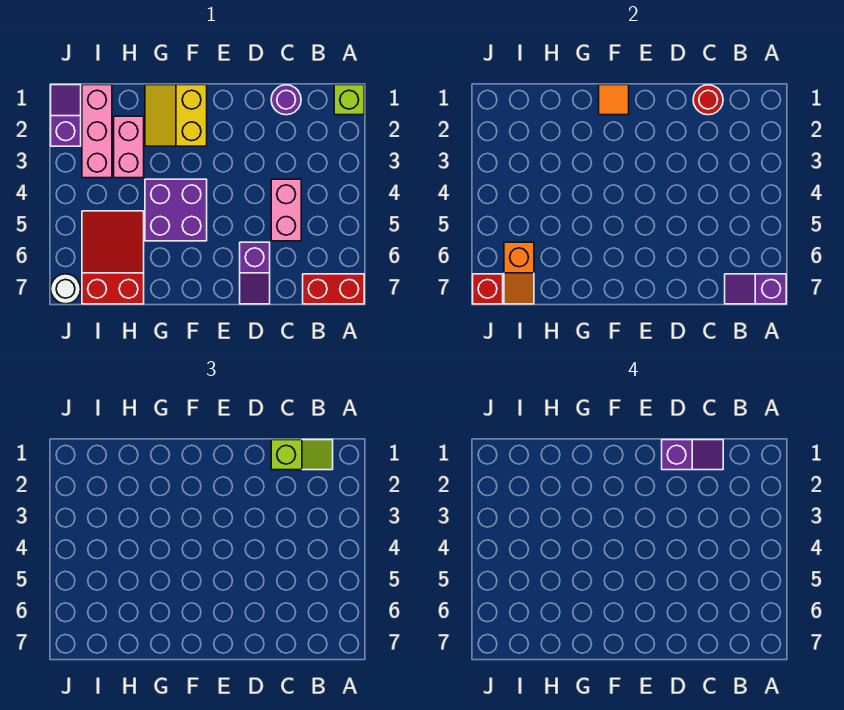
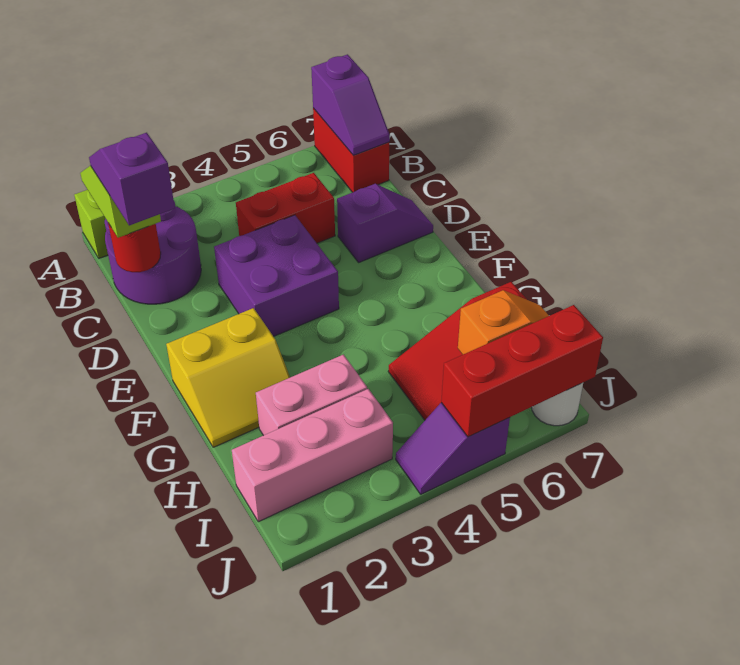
purple 1x1 round brick [271,85,301,115] -> purple 2x2 round brick [105,201,201,304]
pink 1x2 brick [271,179,301,241] -> red 1x2 brick [236,173,335,243]
orange 1x1 tile [599,85,629,115] -> none
purple 2x2 brick [145,179,207,241] -> purple 2x2 brick moved to [214,215,339,337]
purple 1x2 slope [51,85,81,146] -> purple 1x2 slope moved to [396,403,510,494]
red 1x1 brick [473,274,503,304] -> red 1x3 brick [441,305,603,437]

